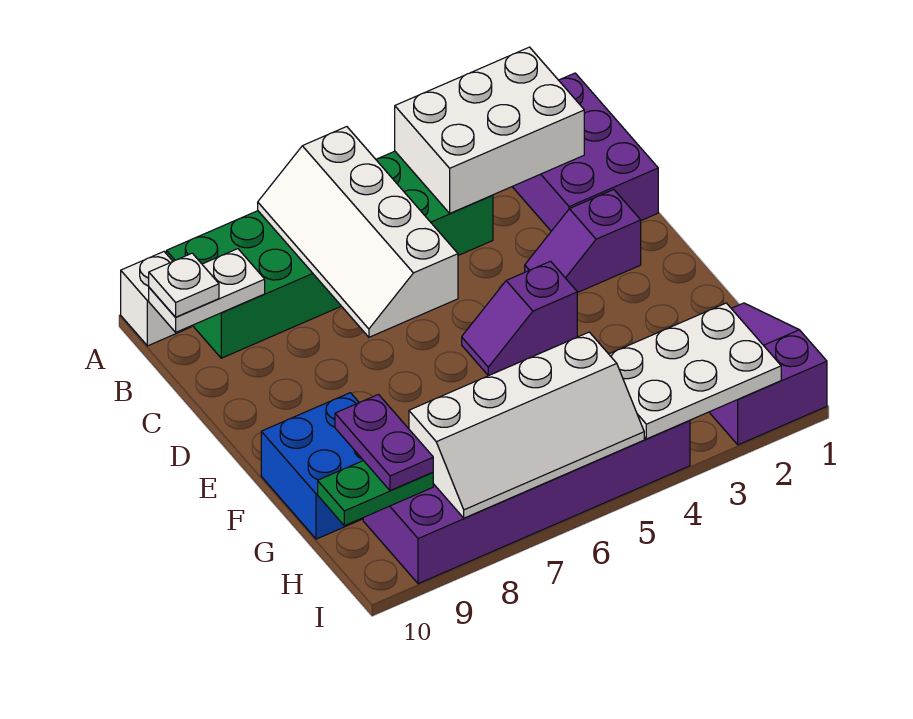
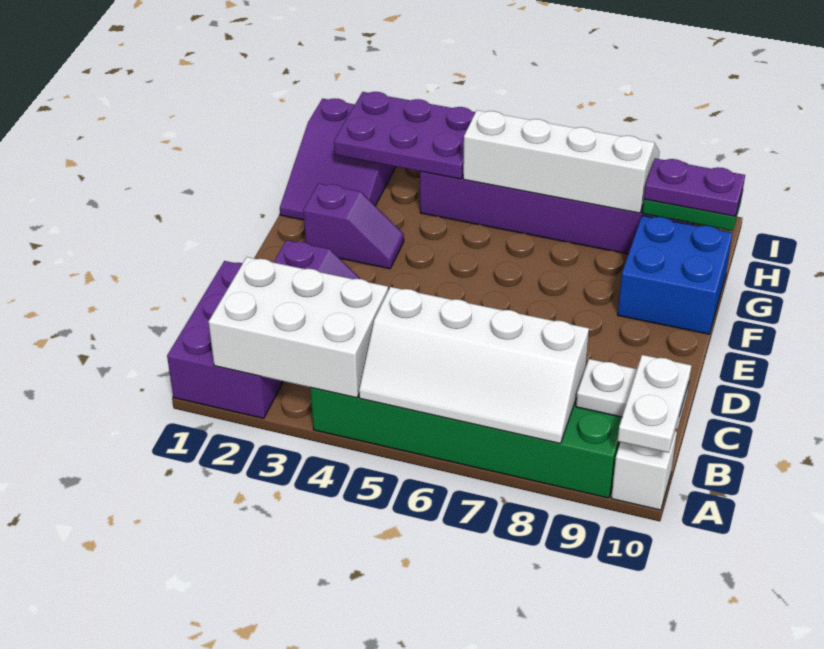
white 2x4 slope [258,127,458,337] -> white 2x4 slope turned to [359,287,589,443]
white 1x1 plate [149,253,219,317] -> white 1x2 plate [618,355,692,453]
purple 1x2 slope [462,261,577,376] -> purple 1x2 slope moved to [304,184,404,269]
purple 1x2 plate [335,394,433,491] -> purple 1x2 plate turned to [644,158,745,216]
white 2x3 plate [609,303,781,439] -> purple 2x3 plate [334,92,475,179]

